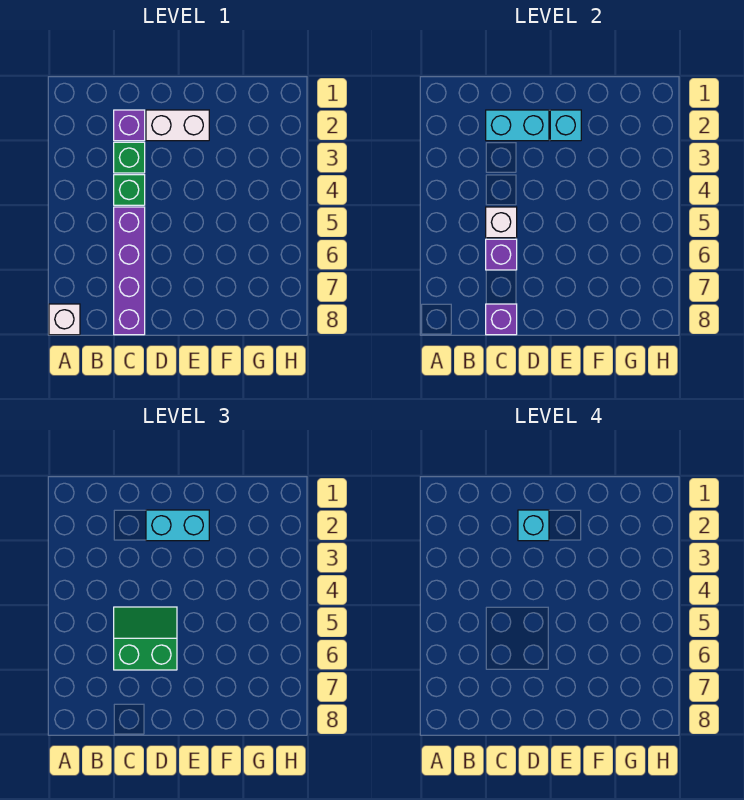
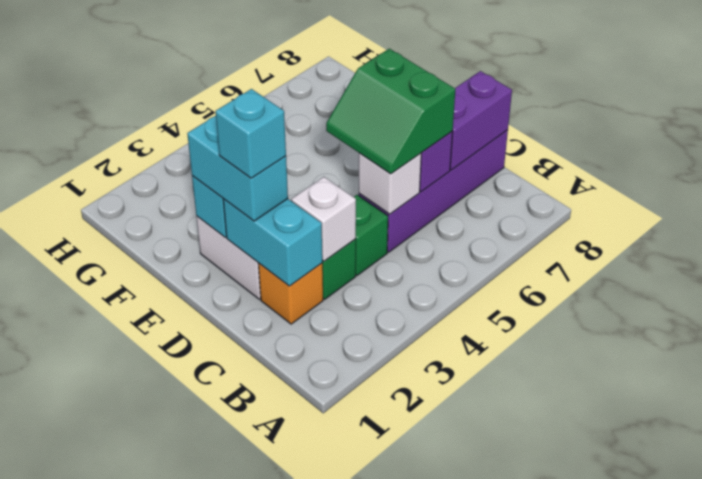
white 1x1 brick [49,304,80,335] -> white 1x1 brick moved to [291,177,356,261]
purple 1x1 brick [114,110,145,141] -> orange 1x1 brick [258,263,323,324]
purple 1x1 brick [486,304,517,335] -> purple 1x2 brick [450,71,512,170]

